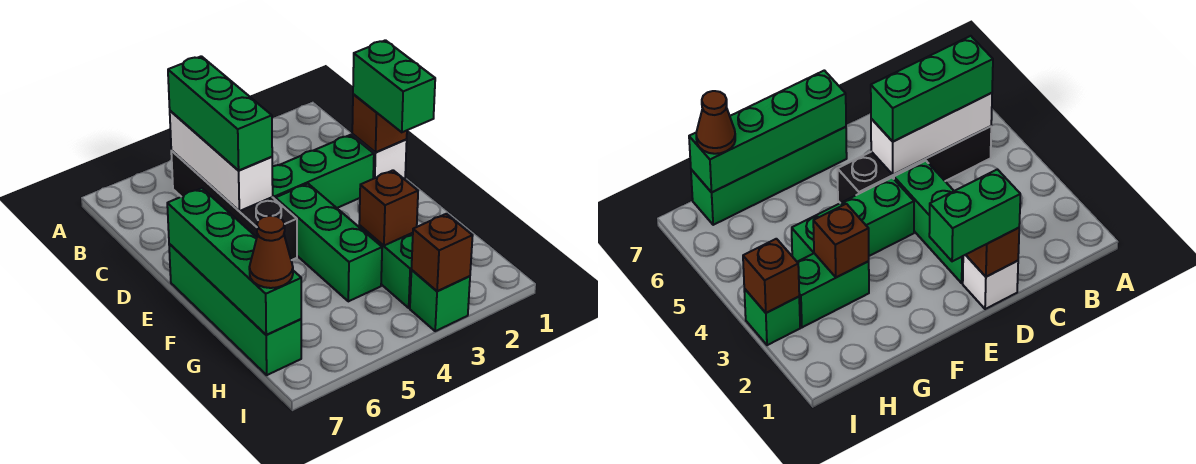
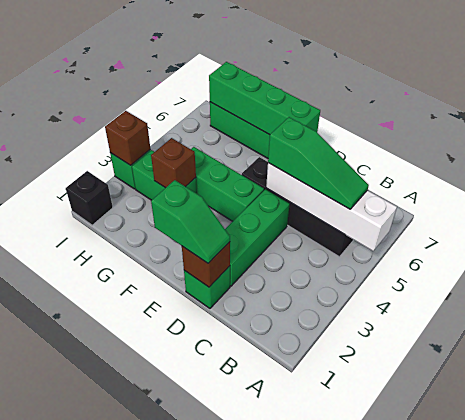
white 1x3 brick [170,111,273,211] -> white 1x4 brick [266,163,397,251]
green 1x3 brick [168,56,272,171] -> green 1x3 slope [268,117,369,209]
white 1x1 brick [352,134,407,179] -> green 1x1 brick [184,266,230,308]
green 1x2 brick [353,40,435,132] -> green 1x2 slope [151,180,230,263]
brown 1x1 cone [249,216,293,288] -> none
none -> black 1x1 brick [66,171,113,225]

